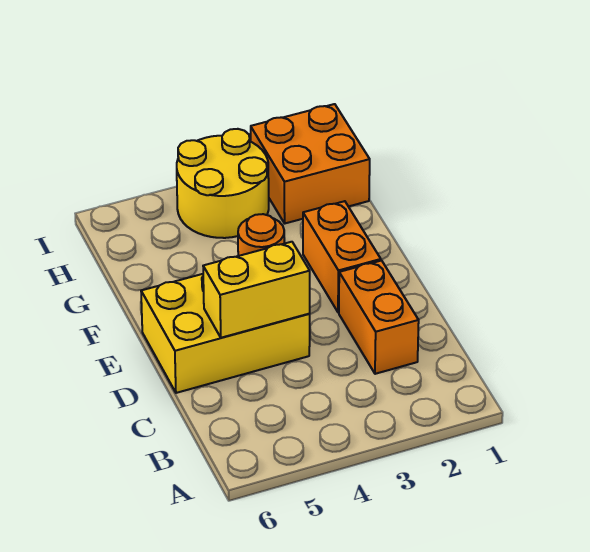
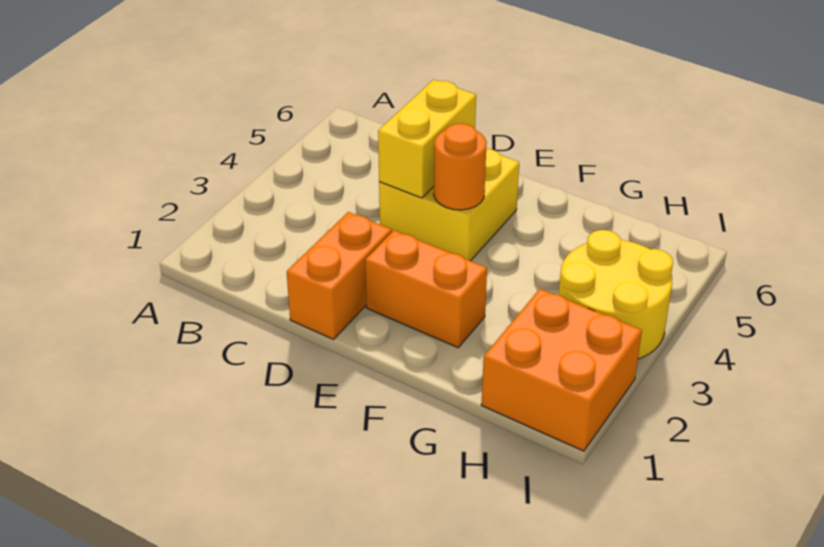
orange 1x2 brick [339,261,419,374] -> orange 1x2 brick turned to [287,212,392,339]
yellow 2x3 brick [141,274,310,393] -> yellow 2x2 brick [379,149,519,261]

